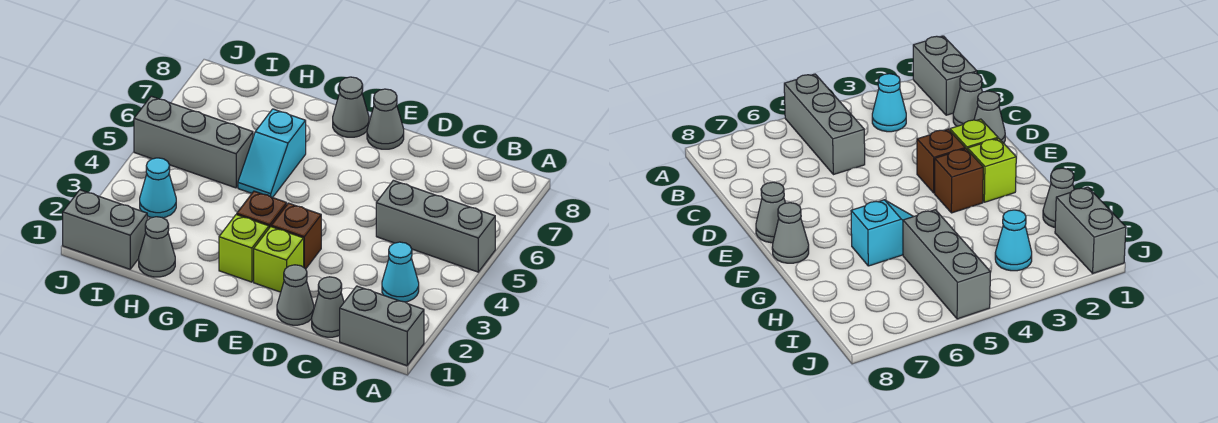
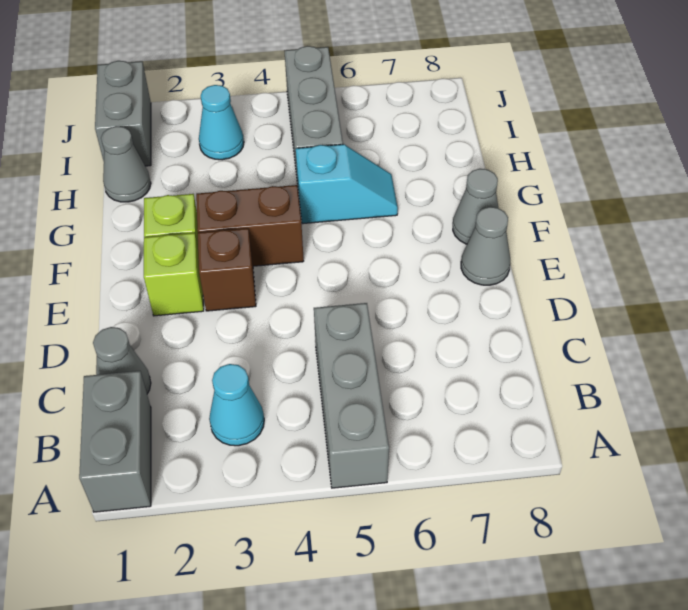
grey 1x1 cone [277,265,314,325] -> none
brown 1x1 brick [237,191,287,228] -> brown 1x2 brick [196,185,304,266]
cyan 1x2 slope [238,109,306,198] -> cyan 1x2 slope turned to [296,144,398,224]

